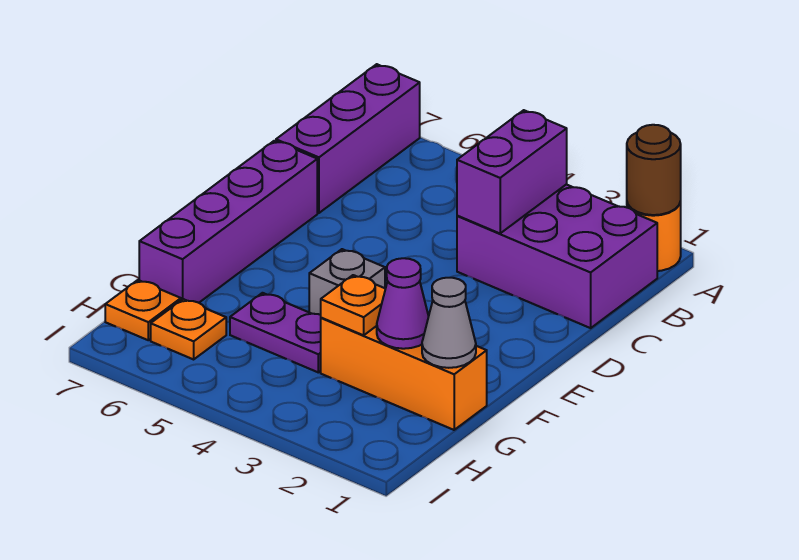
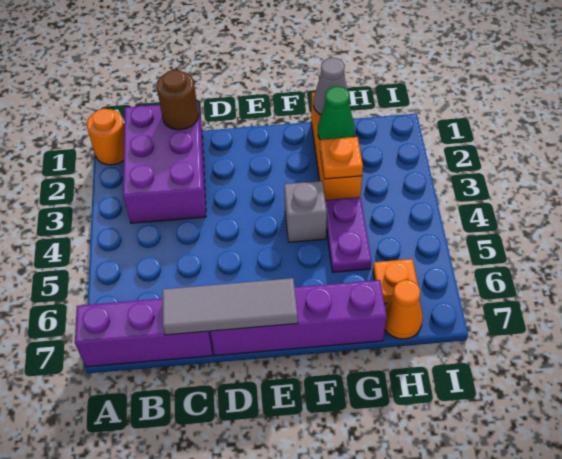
brown 1x1 round brick [627,125,681,215] -> brown 1x1 round brick moved to [156,70,199,130]
purple 1x2 brick [457,110,567,233] -> none
none -> grey 1x3 tile [162,278,298,335]
purple 1x1 cone [377,258,429,349] -> green 1x1 cone [318,86,355,140]
orange 1x1 plate [105,280,181,340] -> orange 1x1 cone [385,280,423,339]

